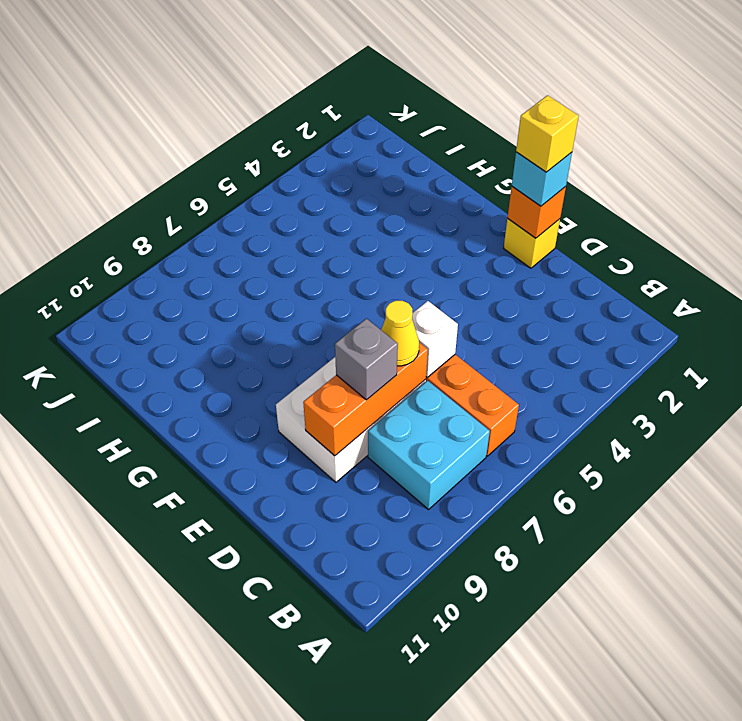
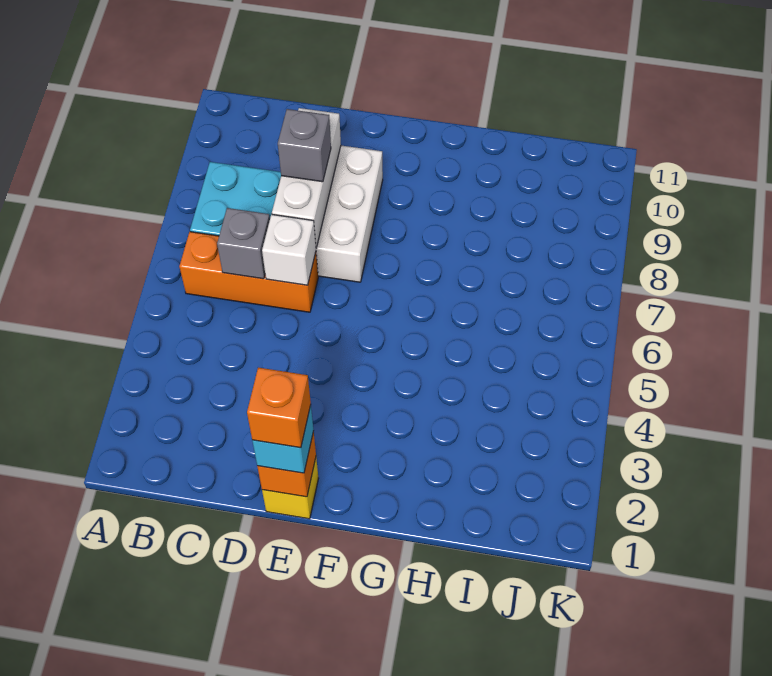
none -> grey 1x1 brick [217,208,270,279]
orange 1x3 brick [303,343,428,456] -> white 1x3 brick [272,108,341,248]
yellow 1x1 cone [381,301,419,366] -> none
yellow 1x1 brick [516,95,579,172] -> orange 1x1 brick [247,368,311,448]

